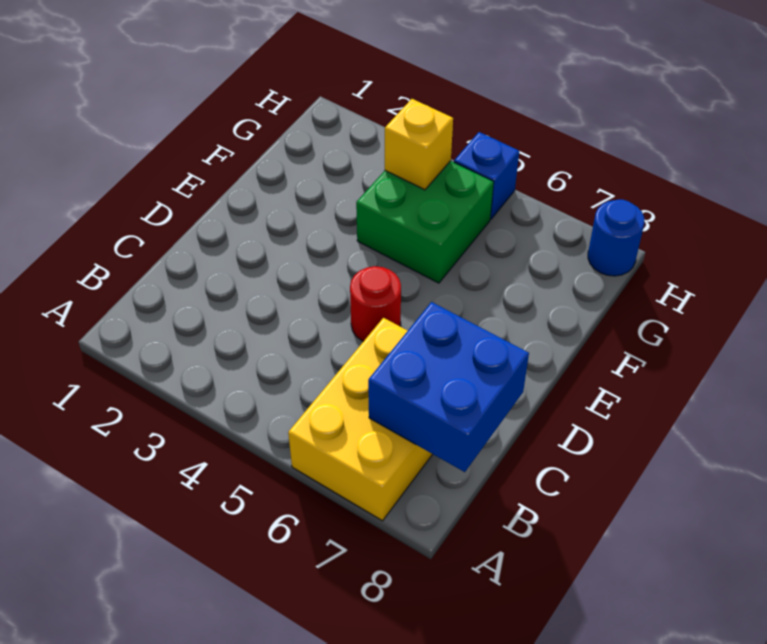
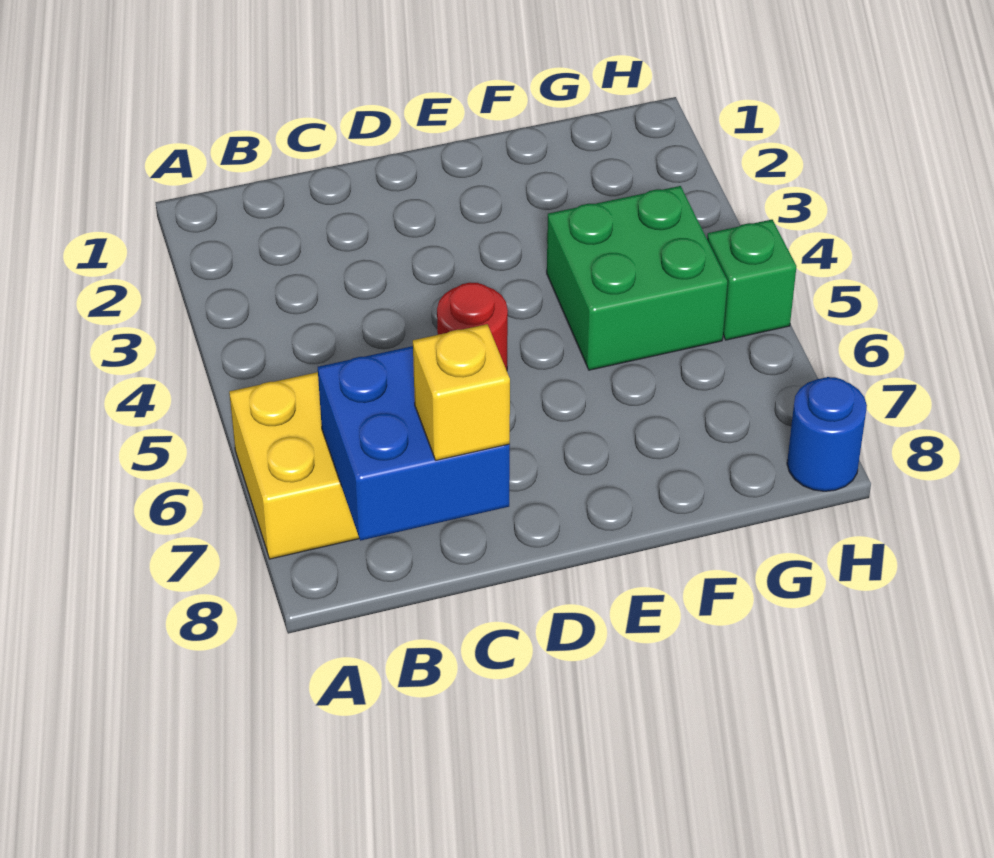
yellow 1x1 brick [385,99,453,190] -> yellow 1x1 brick moved to [413,324,510,460]
blue 1x1 brick [454,132,519,219] -> green 1x1 brick [707,220,797,340]

